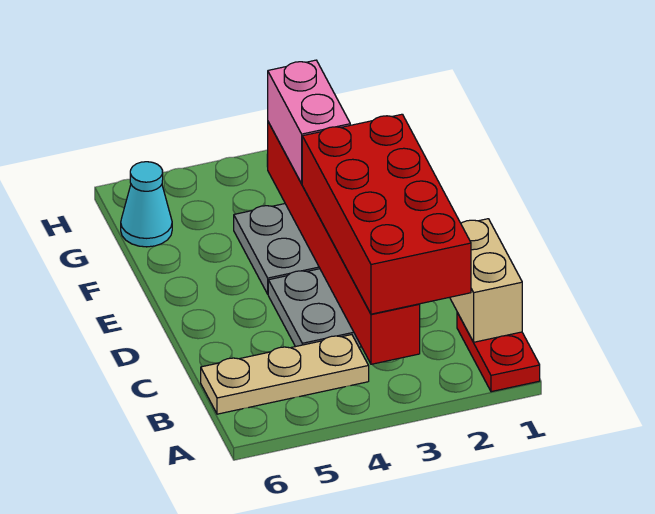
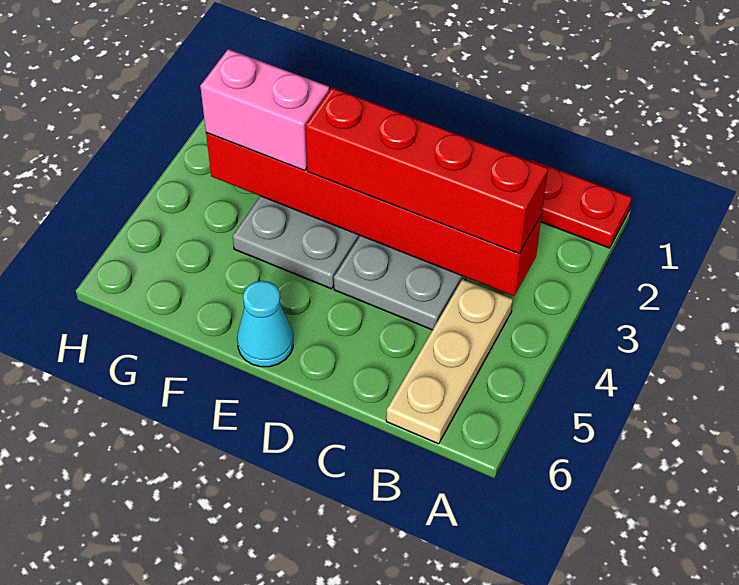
tan 1x2 brick [450,219,522,342] -> none
red 2x4 brick [302,114,471,314] -> red 1x4 brick [305,88,548,254]
cyan 1x1 cone [121,162,172,247] -> cyan 1x1 cone moved to [237,281,293,367]

